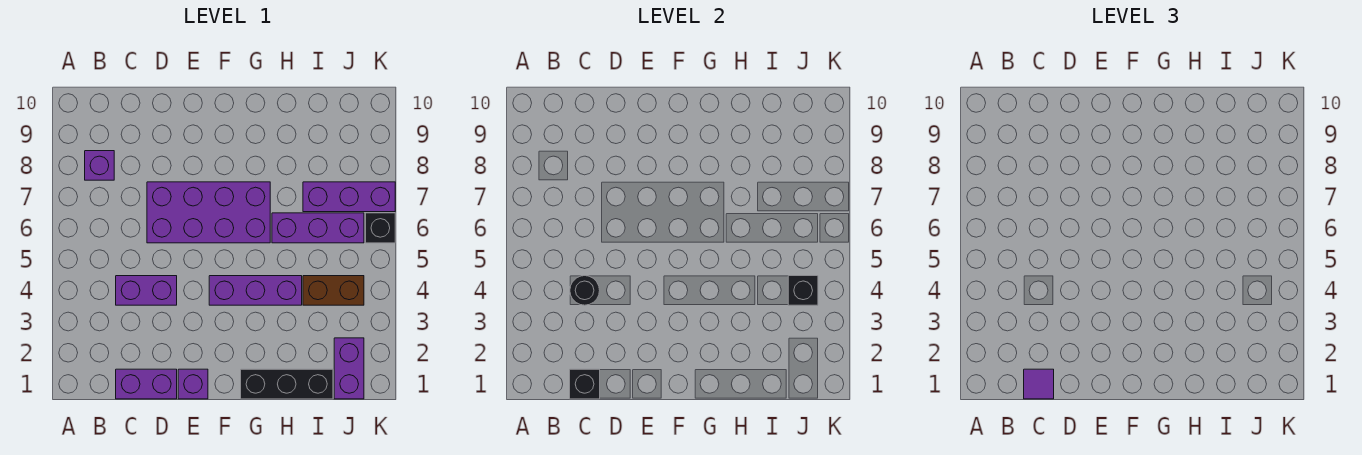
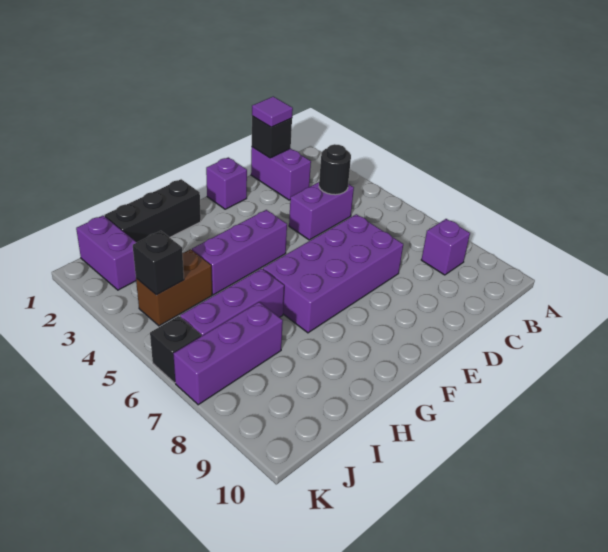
purple 1x2 brick [116,369,177,399] -> purple 1x2 brick turned to [251,147,311,200]

